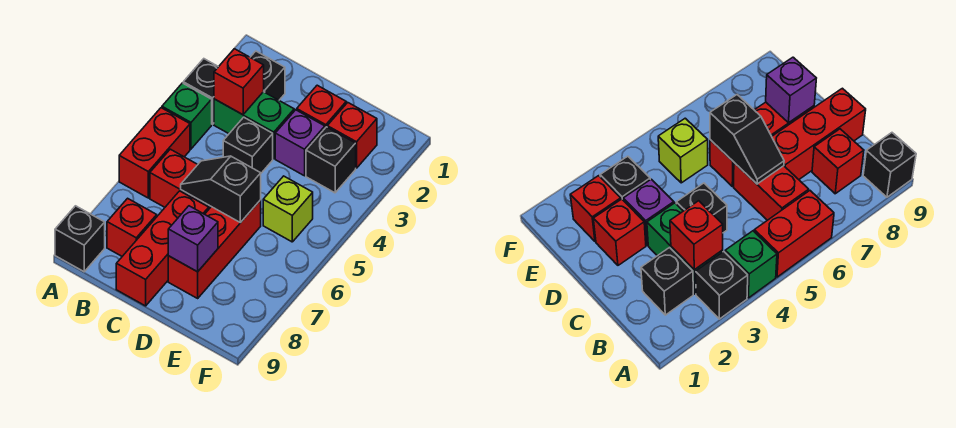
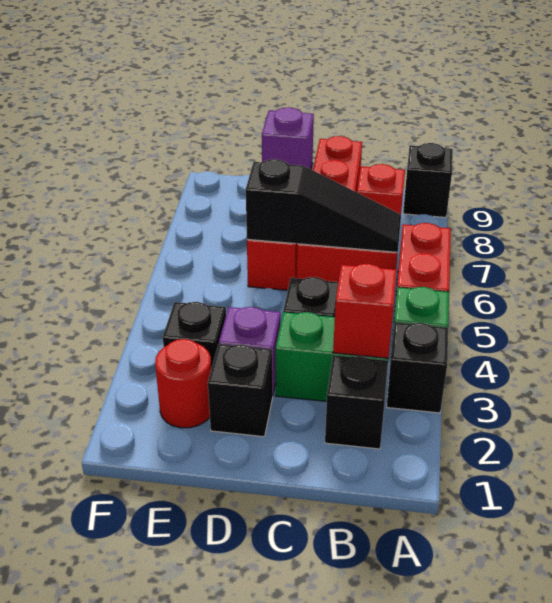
black 1x2 slope [181,156,261,223] -> black 1x3 slope [246,159,401,252]
red 1x1 brick [297,85,346,128] -> black 1x1 brick [208,344,273,437]
red 1x1 brick [327,103,377,168] -> red 1x1 round brick [155,339,211,428]
lime 1x1 brick [263,176,313,242] -> none

